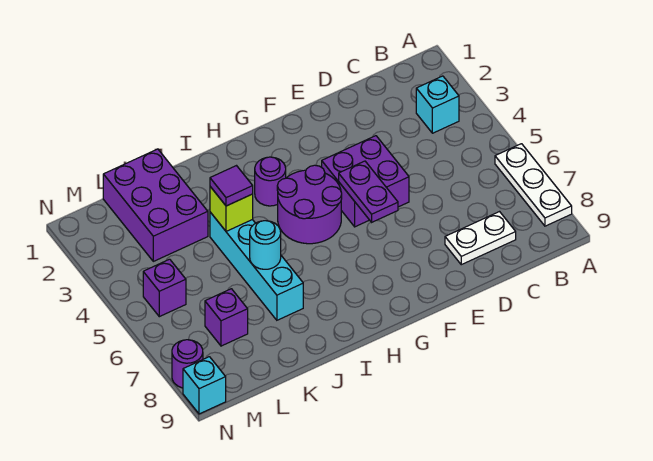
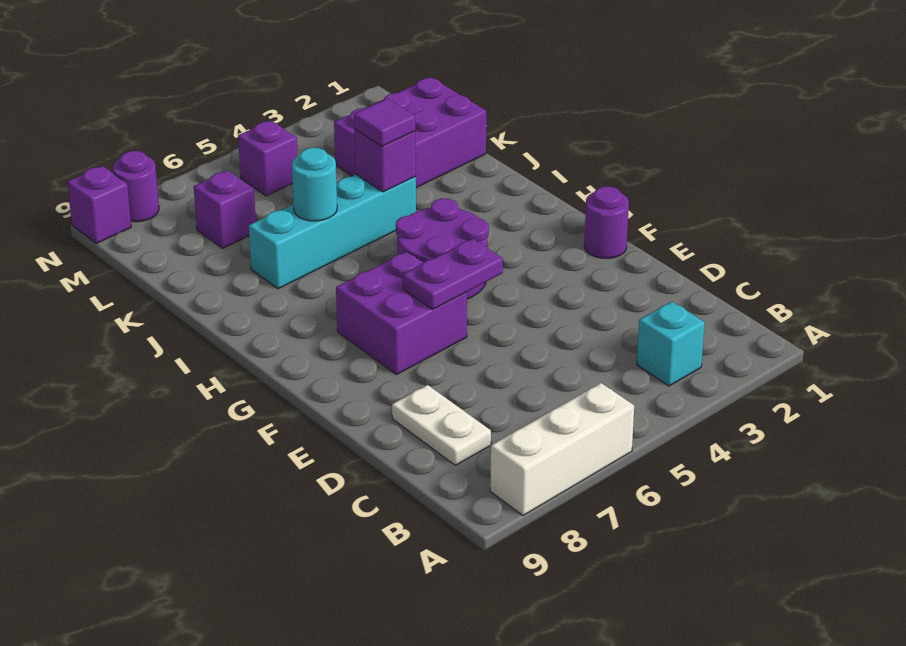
white 1x3 plate [495,144,572,226] -> white 1x3 brick [490,383,634,516]
purple 2x2 brick [322,136,409,227] -> purple 2x2 brick moved to [336,252,467,374]
purple 1x1 round brick [255,157,286,206] -> purple 1x1 round brick moved to [584,186,629,258]
lime 1x1 brick [210,187,253,231] -> purple 1x1 brick [354,129,416,192]
cyan 1x1 brick [183,357,226,414] -> purple 1x1 brick [67,166,131,243]

